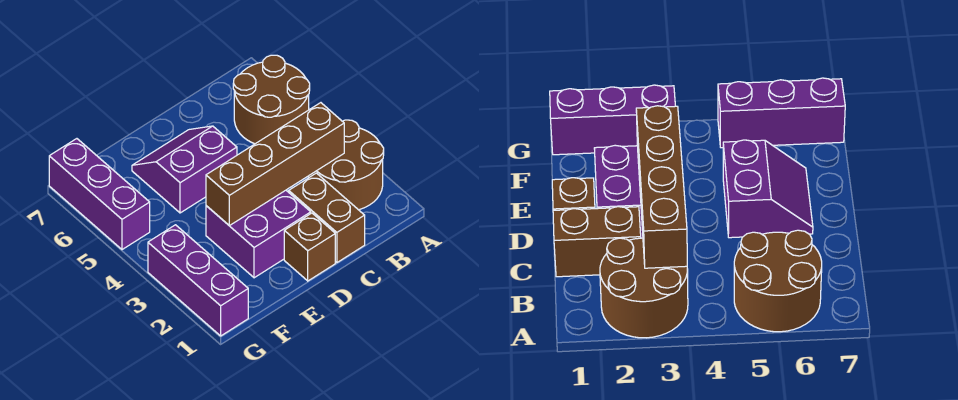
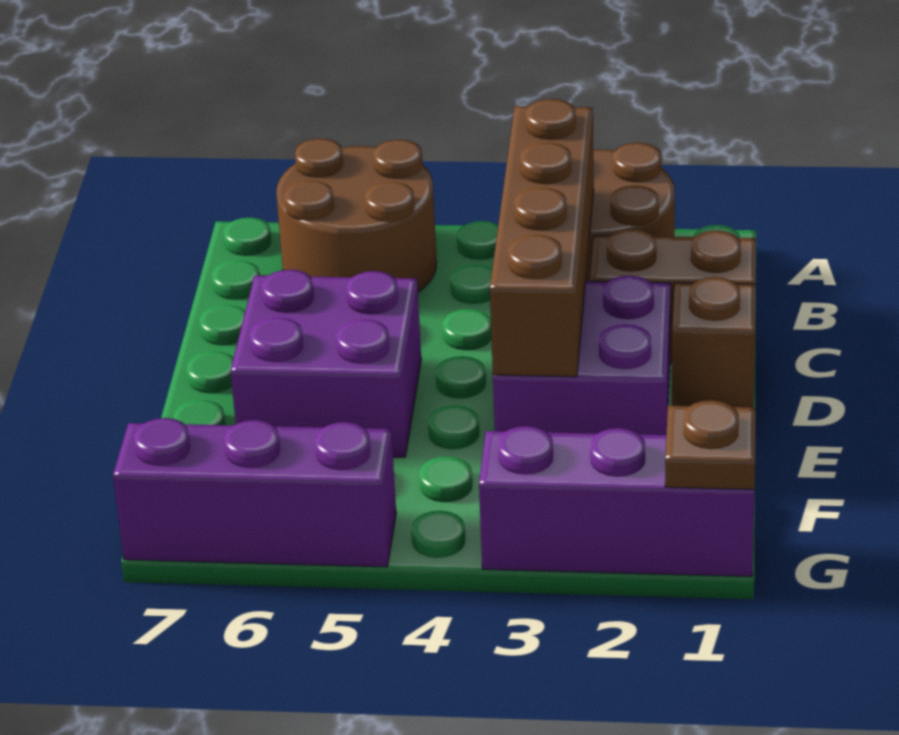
purple 2x2 slope [132,126,237,213] -> purple 2x2 brick [231,270,421,457]
none -> brown 1x1 plate [665,400,756,489]

